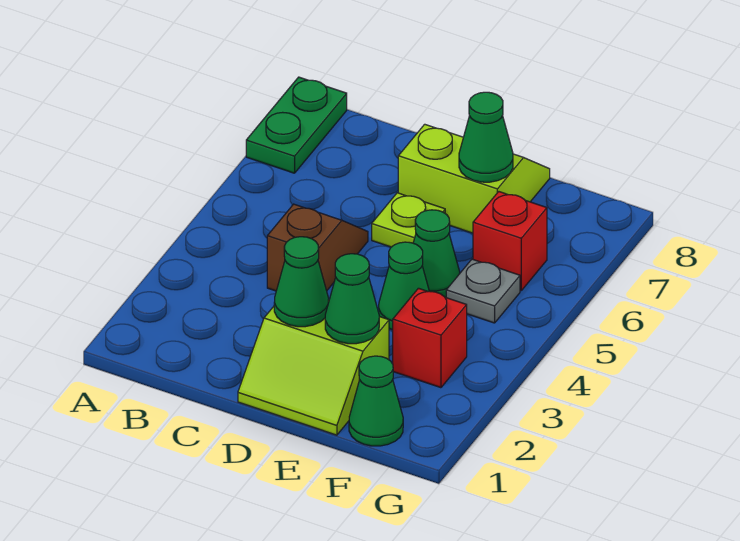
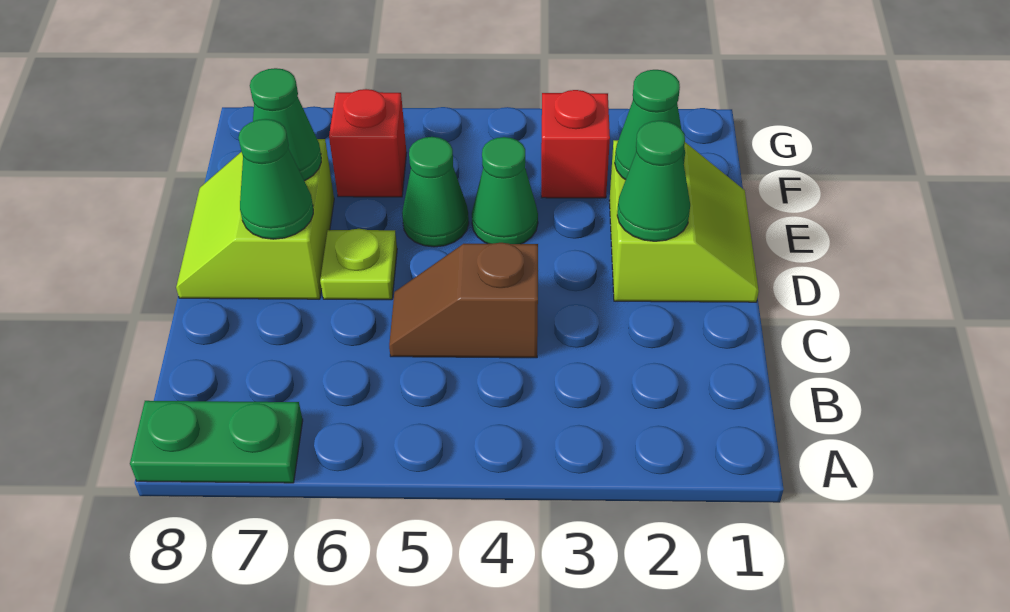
green 1x1 cone [349,356,403,446] -> green 1x1 cone moved to [238,119,313,239]
grey 1x1 plate [446,259,520,323] -> none

